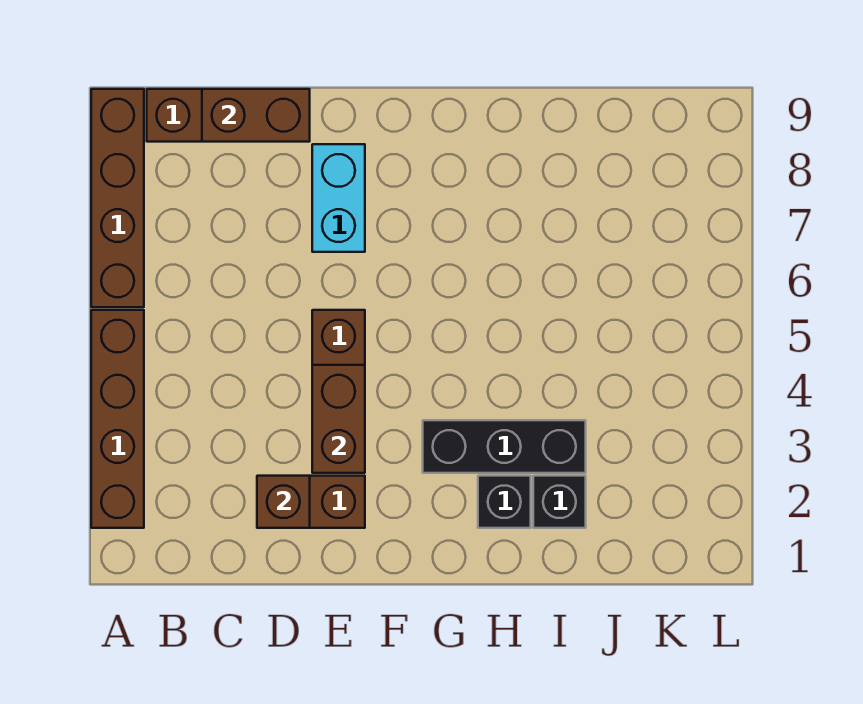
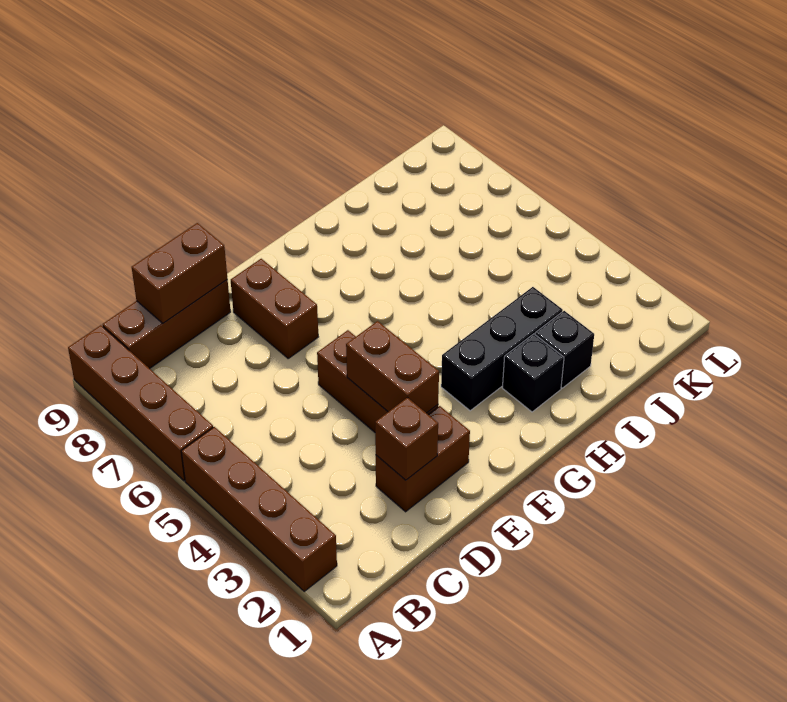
cyan 1x2 brick [312,144,365,252] -> brown 1x2 brick [231,259,318,358]

